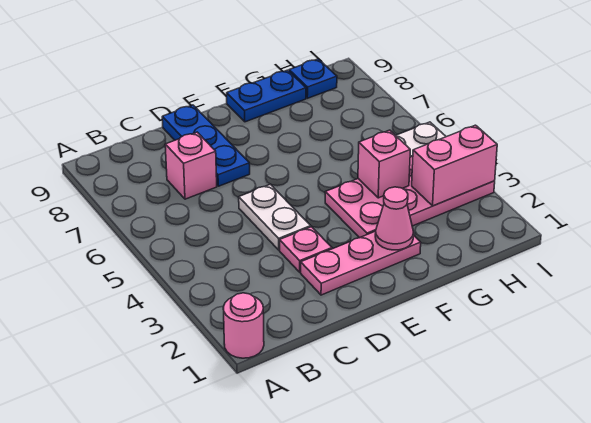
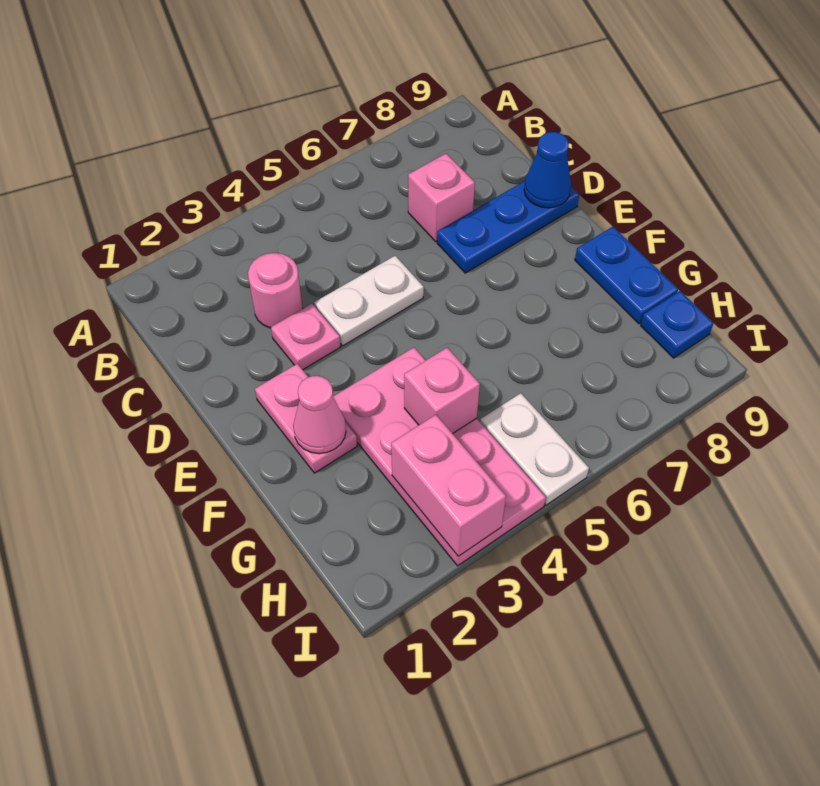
pink 1x1 round brick [223,293,264,358] -> pink 1x1 round brick moved to [248,253,303,328]
pink 1x3 plate [301,231,421,295] -> pink 1x2 plate [255,364,357,473]
none -> blue 1x1 cone [524,132,571,208]

